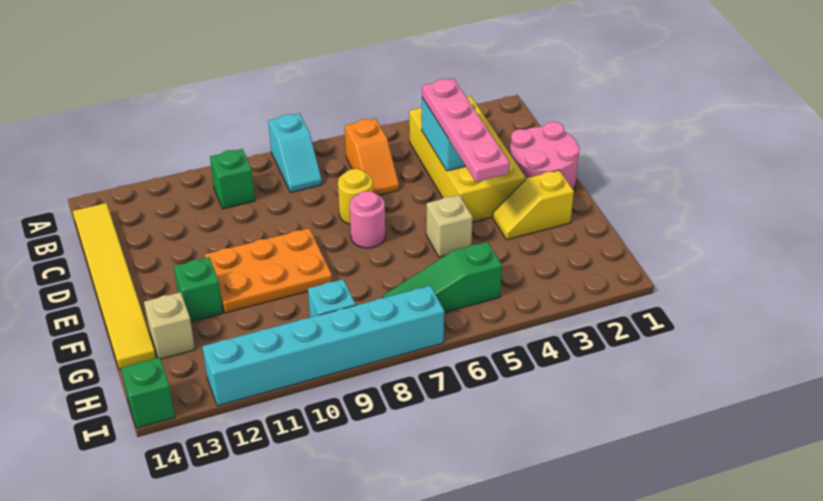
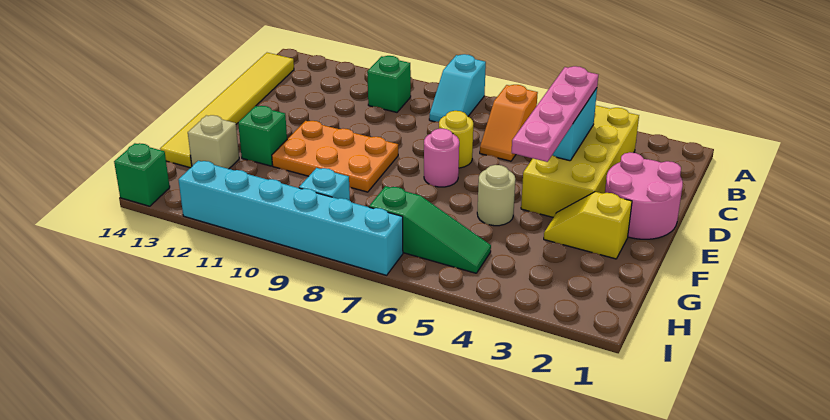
tan 1x1 brick [426,195,473,257] -> tan 1x1 round brick [477,165,515,226]
green 1x3 slope [383,242,502,313] -> green 1x3 slope turned to [369,186,491,273]

